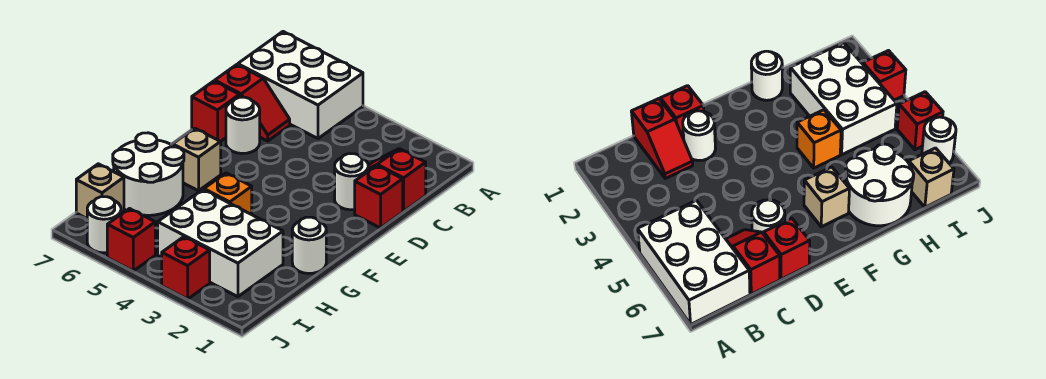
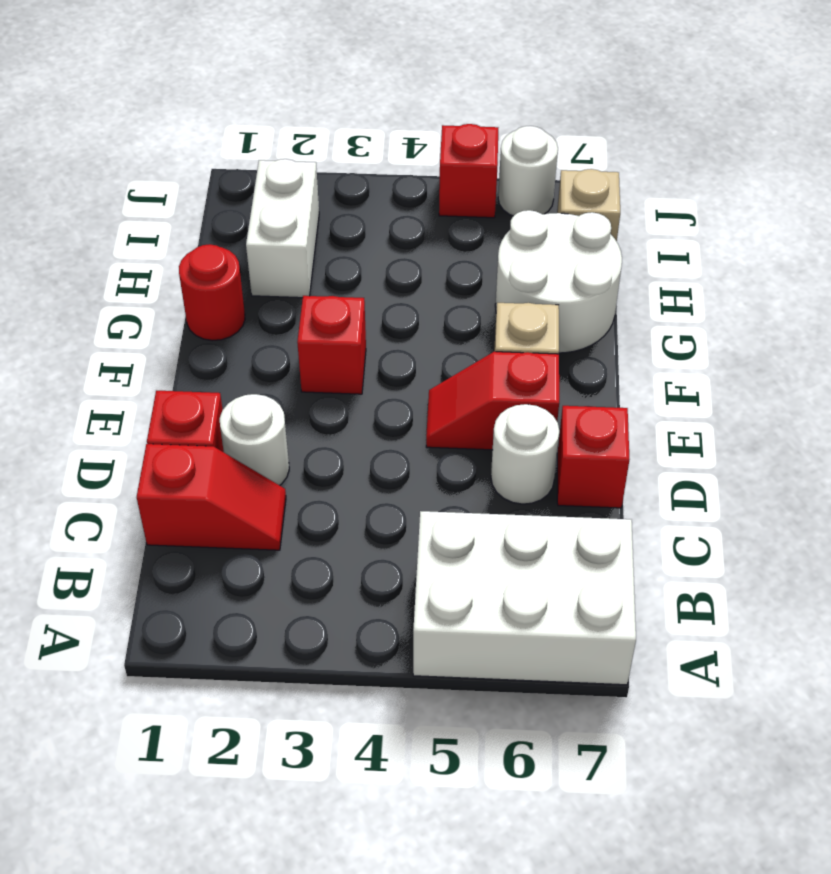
red 1x2 slope [215,65,290,141] -> red 1x2 slope moved to [426,352,559,450]
white 1x1 round brick [292,217,326,274] -> red 1x1 round brick [179,244,245,341]
orange 1x1 brick [204,173,252,214] -> none
white 2x3 brick [158,190,283,297] -> white 1x2 brick [246,159,319,298]
red 1x1 brick [162,237,210,299] -> red 1x1 brick moved to [297,296,366,394]

